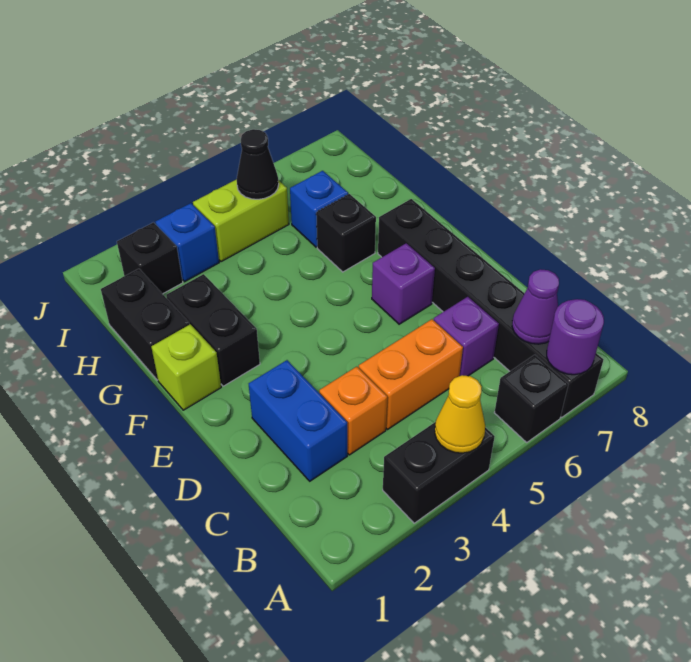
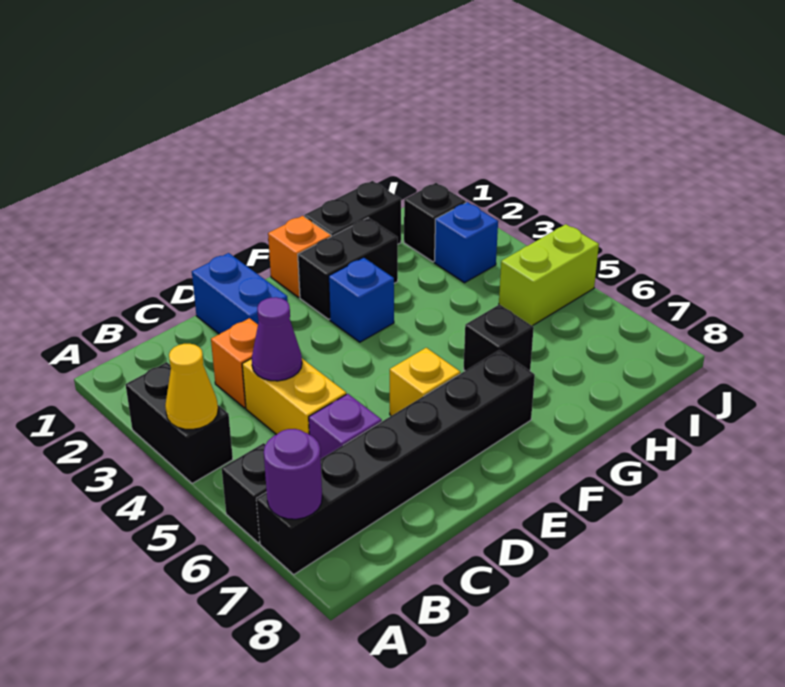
purple 1x1 cone [512,269,559,344] -> purple 1x1 cone moved to [252,297,302,381]
blue 1x2 brick [249,360,347,481] -> blue 1x2 brick turned to [192,253,288,334]
orange 1x2 brick [359,319,463,429] -> yellow 1x2 brick [242,359,346,435]
purple 1x1 brick [372,243,435,324] -> yellow 1x1 brick [390,348,460,416]
lime 1x1 brick [151,324,221,410] -> orange 1x1 brick [268,216,331,297]
blue 1x1 brick [290,171,348,247] -> blue 1x1 brick moved to [329,257,394,342]
lime 1x2 brick [193,179,289,262] -> lime 1x2 brick turned to [499,224,599,326]
black 1x1 cone [237,129,279,199] -> none

